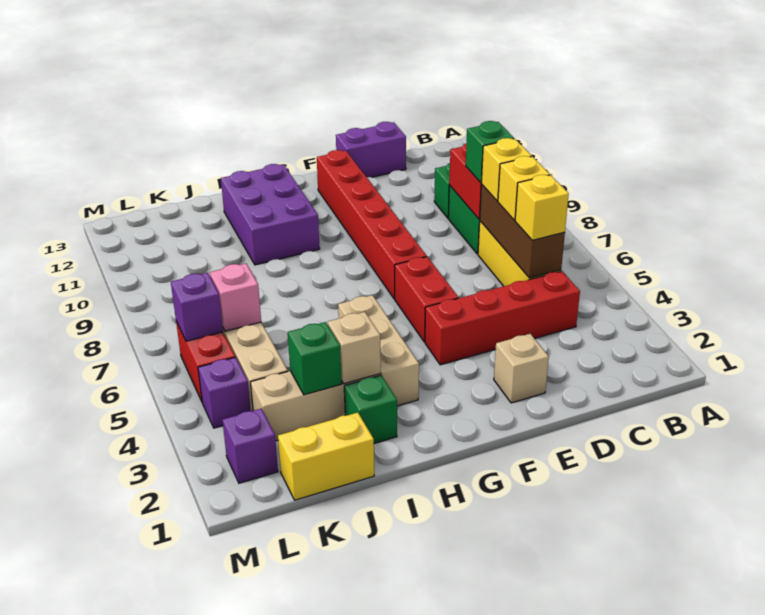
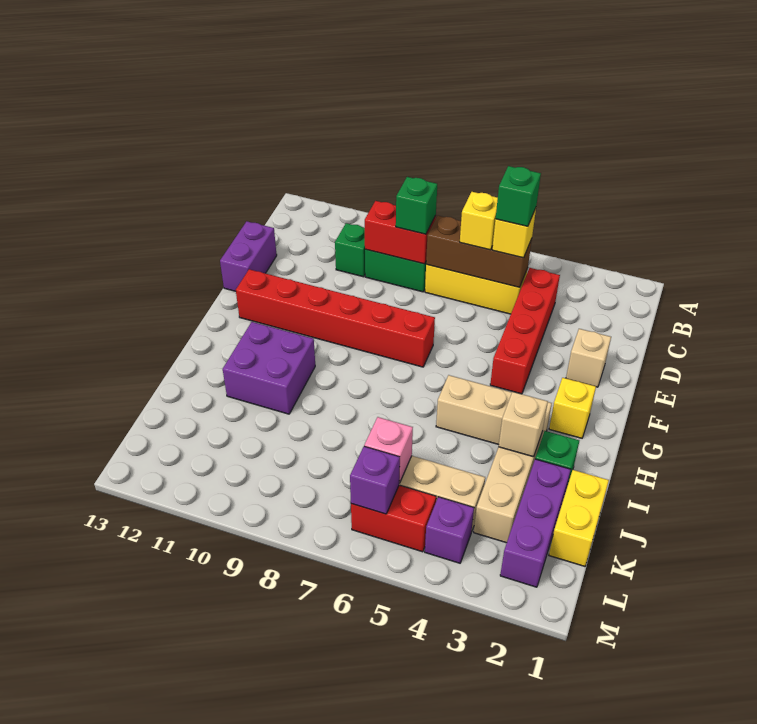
yellow 1x1 brick [481,138,531,201] -> yellow 1x1 brick moved to [549,378,596,438]
red 1x2 brick [395,257,459,342] -> none
purple 2x3 brick [221,164,320,265] -> purple 2x2 brick [223,322,315,414]
green 1x1 brick [288,322,342,395] -> green 1x1 brick moved to [496,166,541,226]
purple 1x1 brick [222,408,278,483] -> purple 1x3 brick [500,459,571,587]

